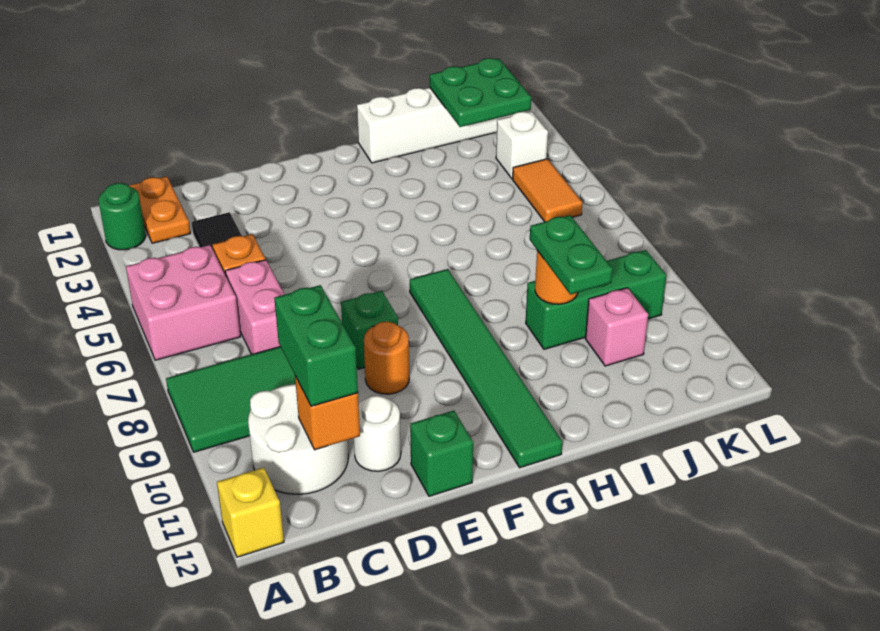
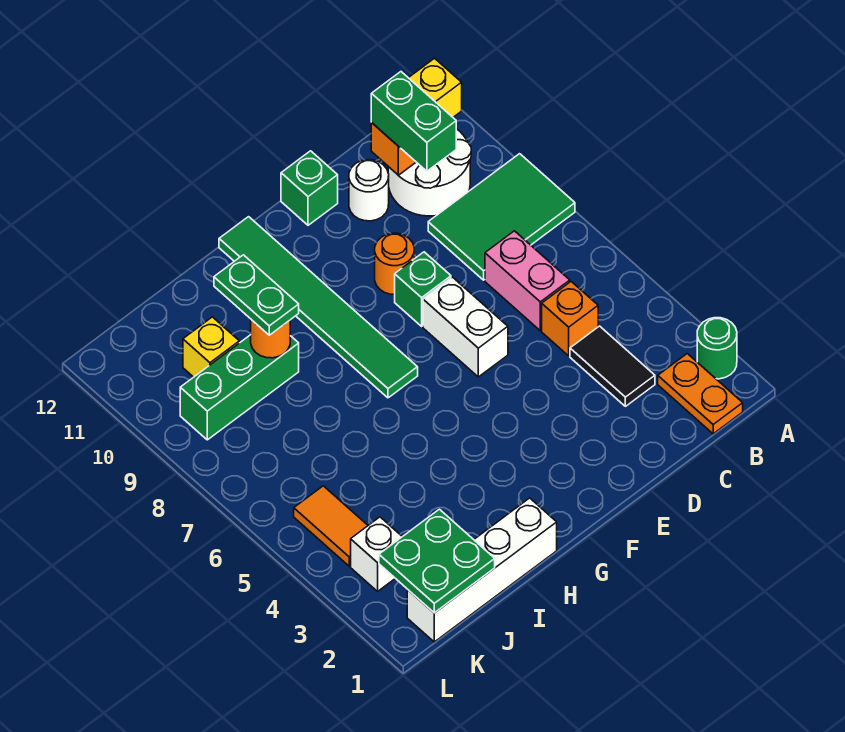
pink 2x2 brick [126,245,241,360] -> none
none -> white 1x2 brick [423,277,508,377]
pink 1x1 brick [585,288,648,366] -> yellow 1x1 brick [183,317,239,377]

